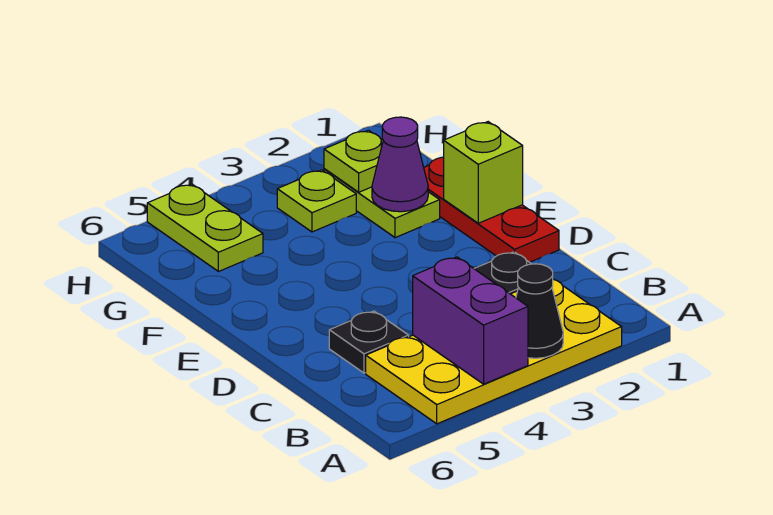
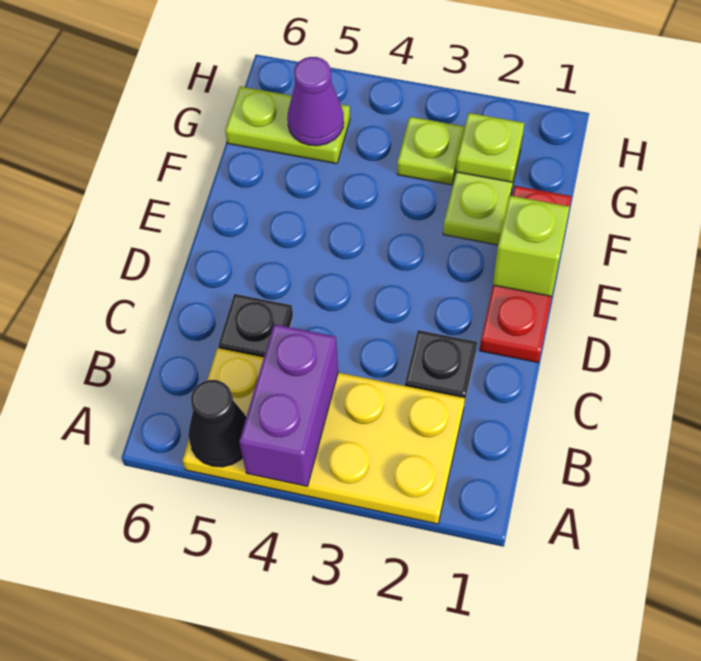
black 1x1 cone [516,264,563,358] -> black 1x1 cone moved to [188,380,246,467]
purple 1x1 cone [372,117,428,212] -> purple 1x1 cone moved to [287,57,344,146]
lime 1x2 plate [147,184,263,272] -> lime 1x2 plate turned to [225,86,350,164]

